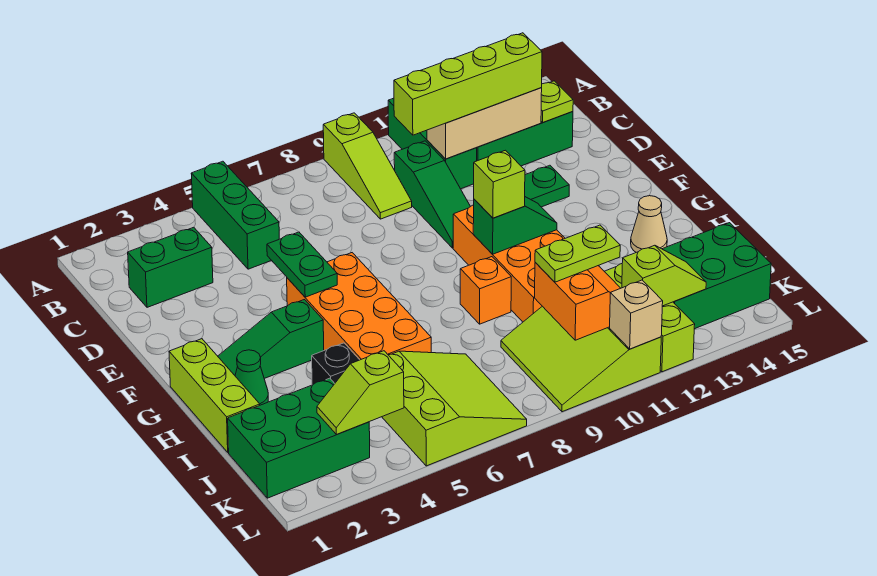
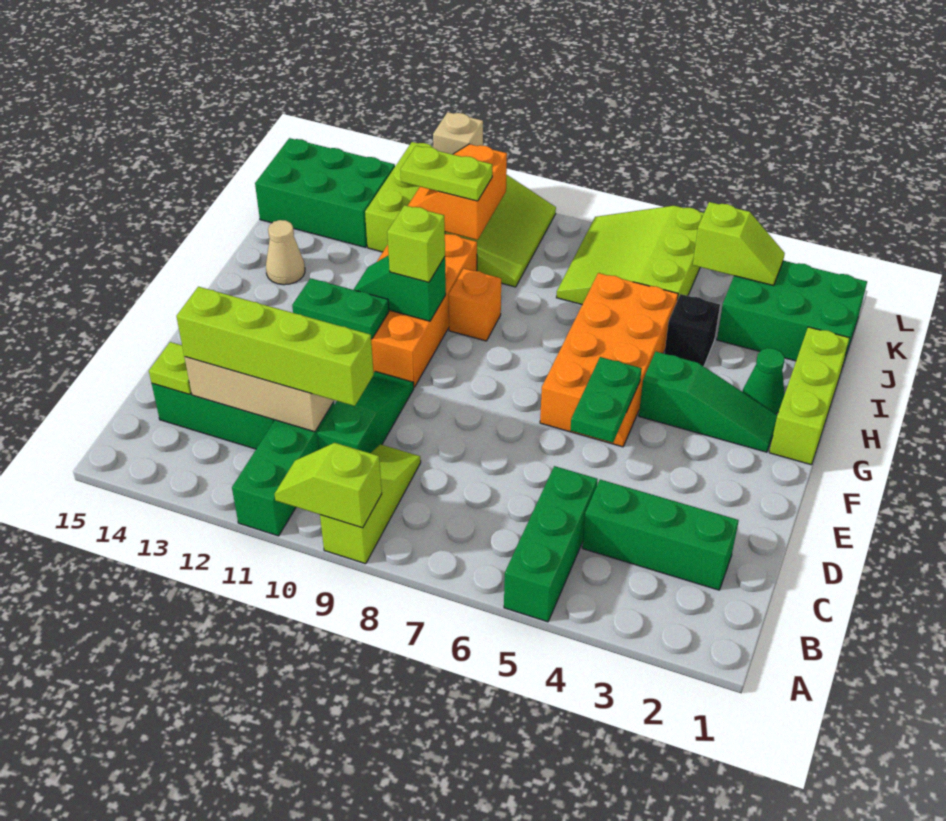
green 1x2 brick [128,227,213,307] -> green 1x3 brick [582,480,739,590]
lime 1x2 slope [622,245,706,306] -> lime 1x2 slope moved to [275,443,382,528]

